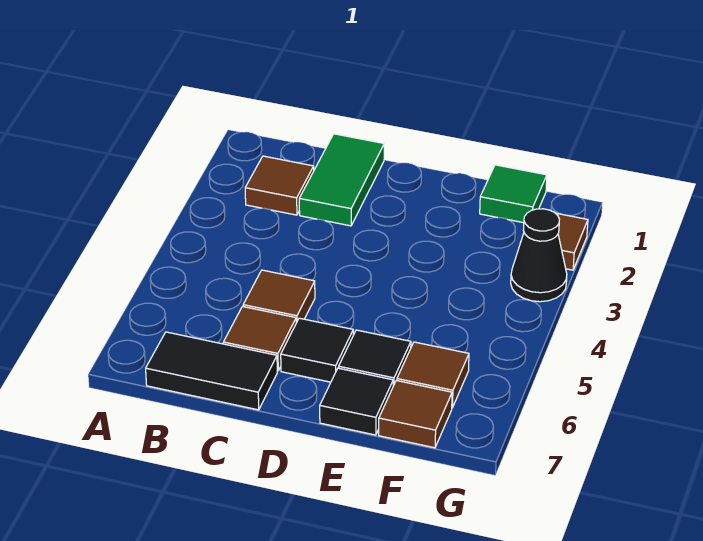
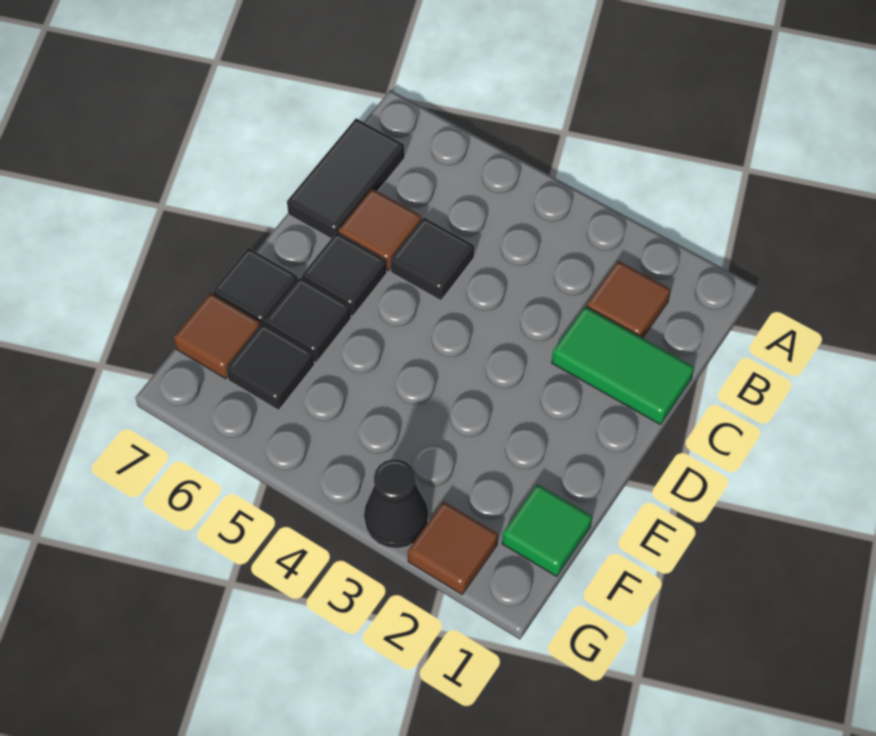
brown 1x1 tile [243,270,315,323] -> black 1x1 tile [391,217,474,301]
brown 1x1 tile [397,342,469,408] -> black 1x1 tile [226,323,314,410]

